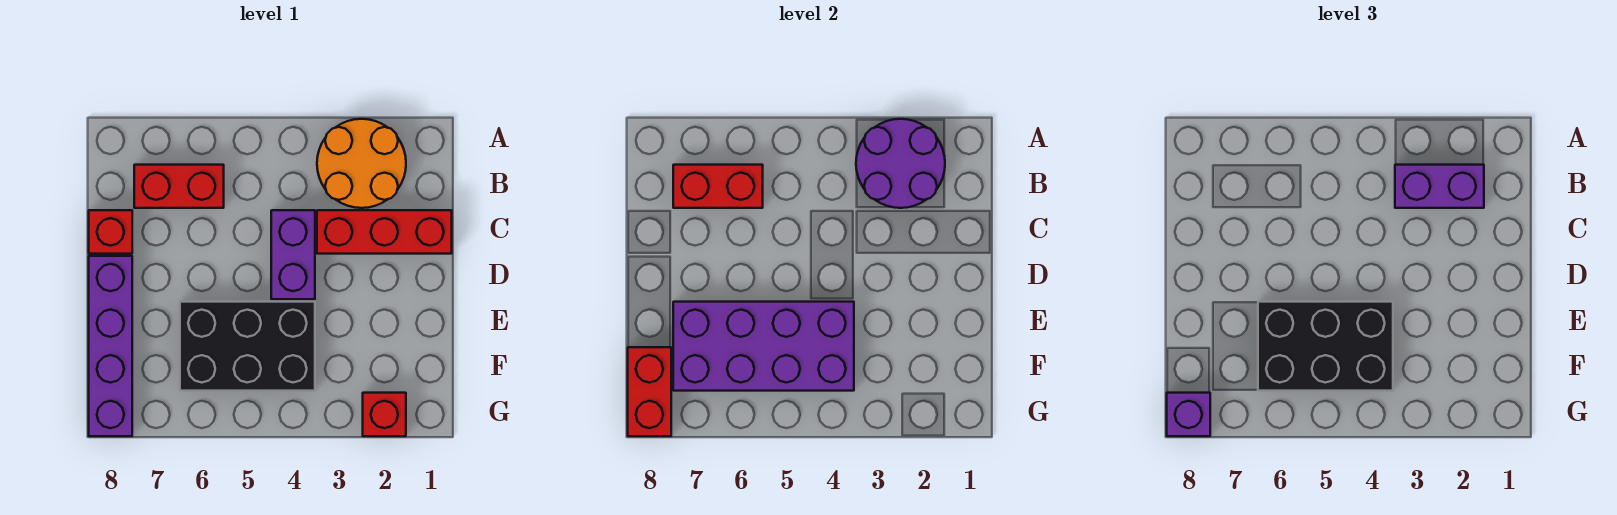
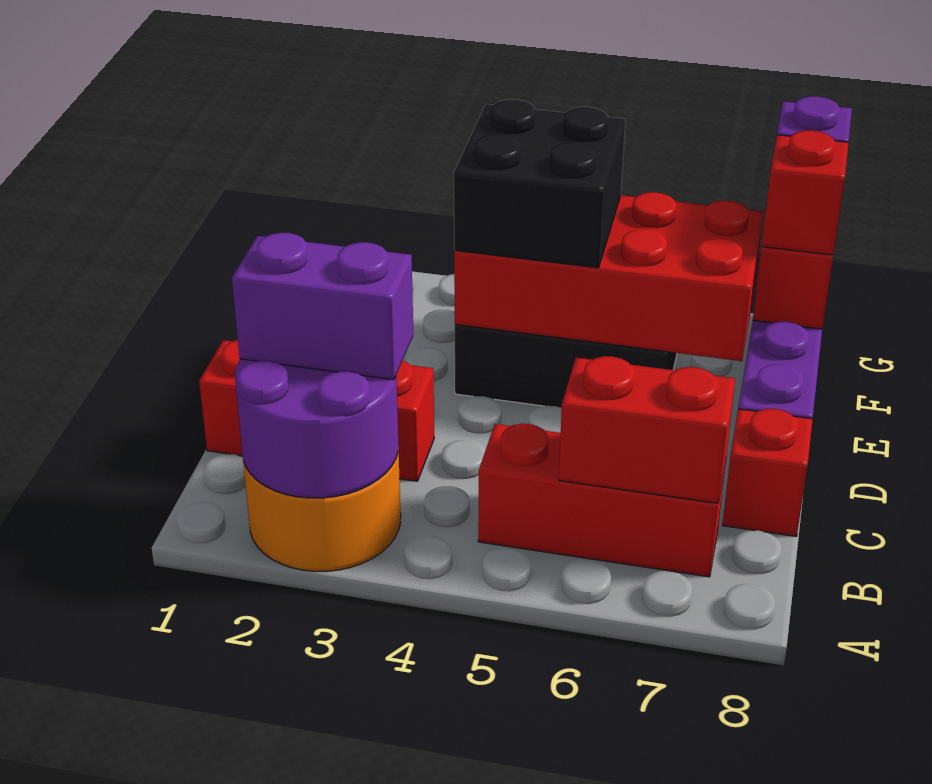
red 1x2 brick [134,165,224,208] -> red 1x3 brick [478,424,726,577]
purple 1x2 brick [271,210,315,299] -> none
purple 2x4 brick [673,302,854,391] -> red 2x4 brick [454,192,764,361]
black 2x3 brick [1258,302,1393,391] -> black 2x2 brick [454,99,626,268]
red 1x1 brick [363,393,406,436] -> red 1x1 brick moved to [762,130,849,255]

